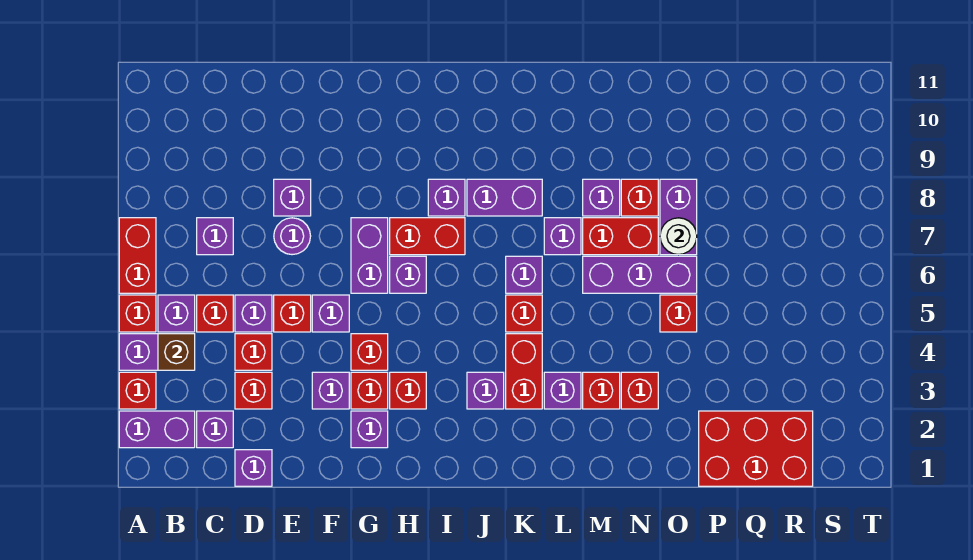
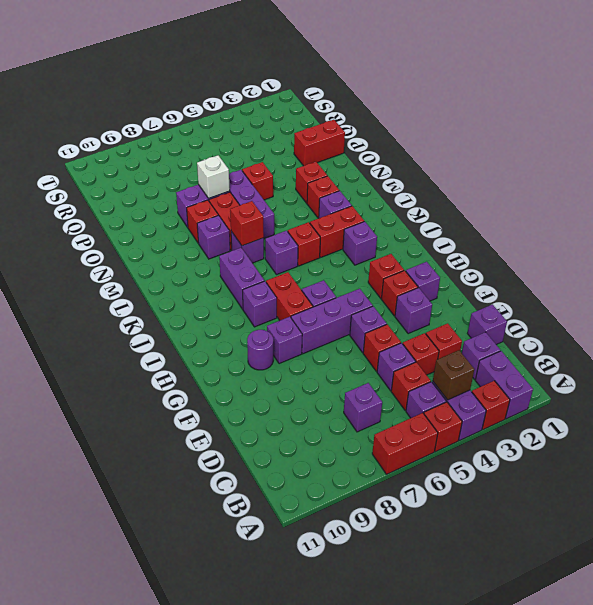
purple 1x1 round brick [274,218,311,255] -> purple 1x1 round brick moved to [247,330,273,370]
purple 1x1 brick [274,179,311,216] -> purple 1x1 brick moved to [267,317,302,364]
red 1x1 brick [351,334,388,370] -> red 1x1 brick moved to [230,201,264,246]
purple 1x2 brick [351,218,388,293] -> purple 1x3 brick [291,289,373,354]
white 1x1 round brick [660,218,697,255] -> white 1x1 brick [197,155,230,198]
red 2x3 brick [699,411,813,486] -> red 1x2 brick [294,120,345,166]

